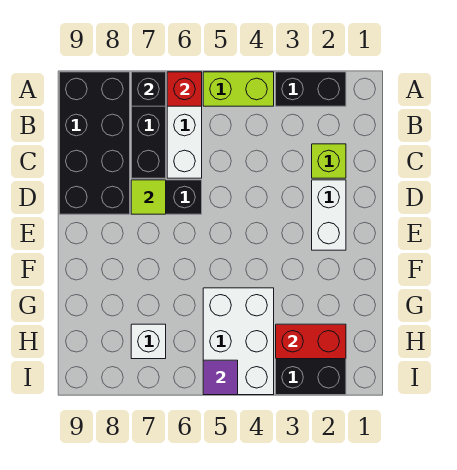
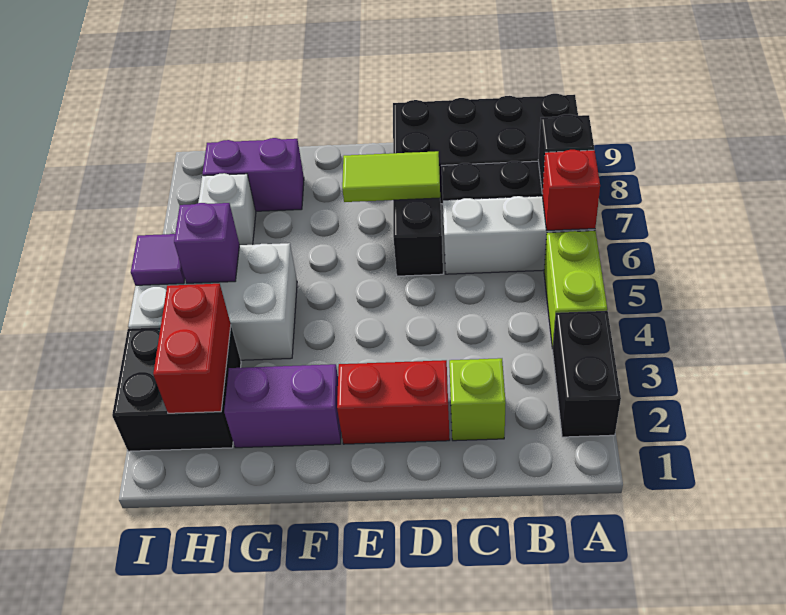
white 1x2 brick [312,180,346,250] -> red 1x2 brick [337,360,450,444]
lime 1x1 tile [131,180,166,214] -> lime 1x2 tile [342,151,440,202]
none -> purple 1x2 brick [224,364,341,448]
none -> purple 1x2 brick [202,138,304,211]
none -> purple 1x1 brick [174,203,239,283]

